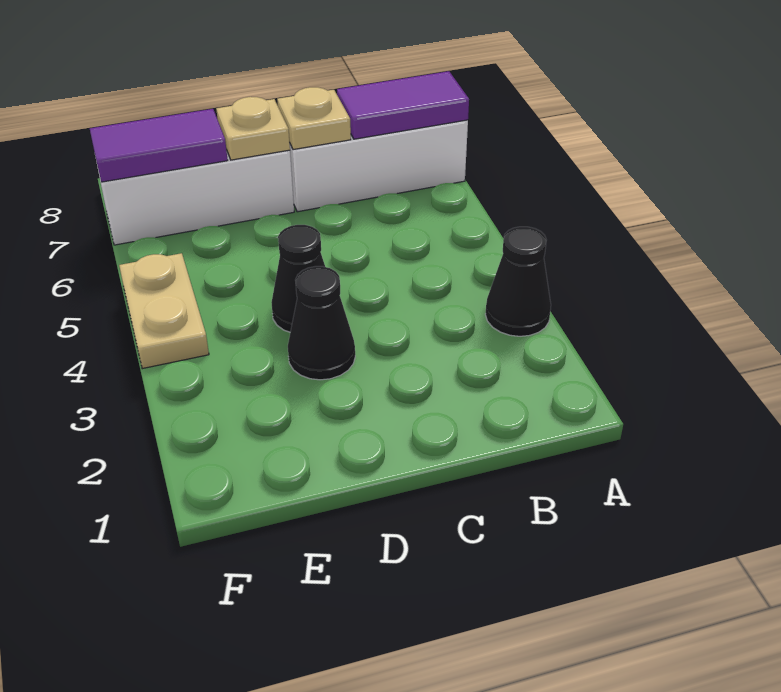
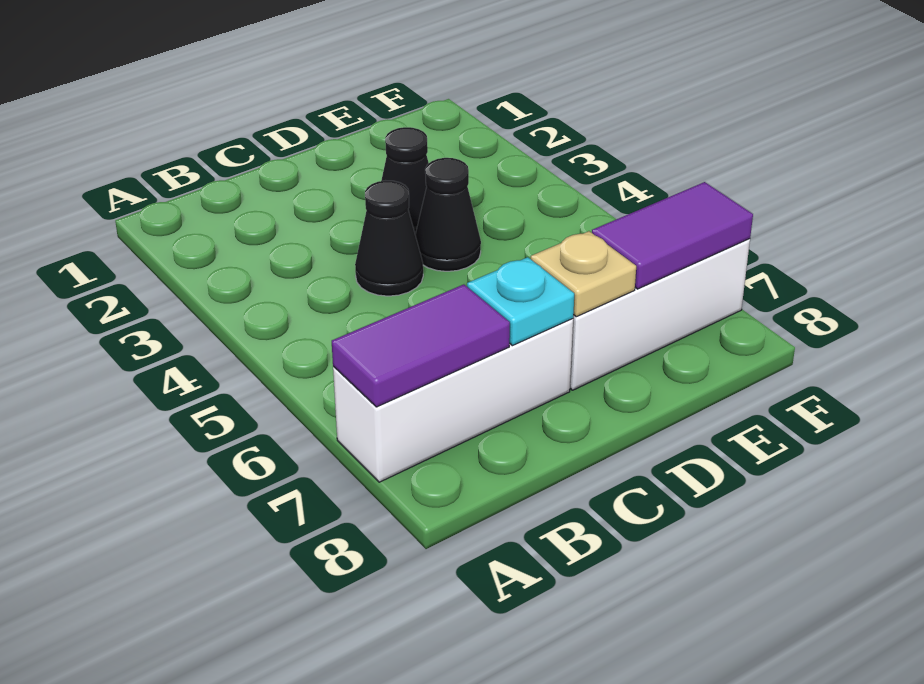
black 1x1 cone [485,227,551,336] -> black 1x1 cone moved to [355,181,423,296]
tan 1x1 plate [277,87,351,150] -> cyan 1x1 plate [467,257,574,346]
tan 1x2 plate [119,253,209,369] -> none

